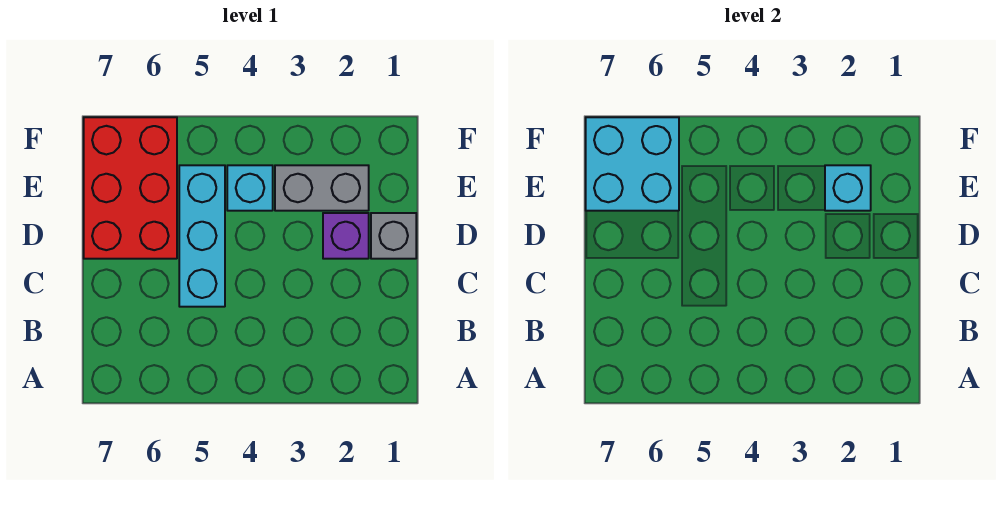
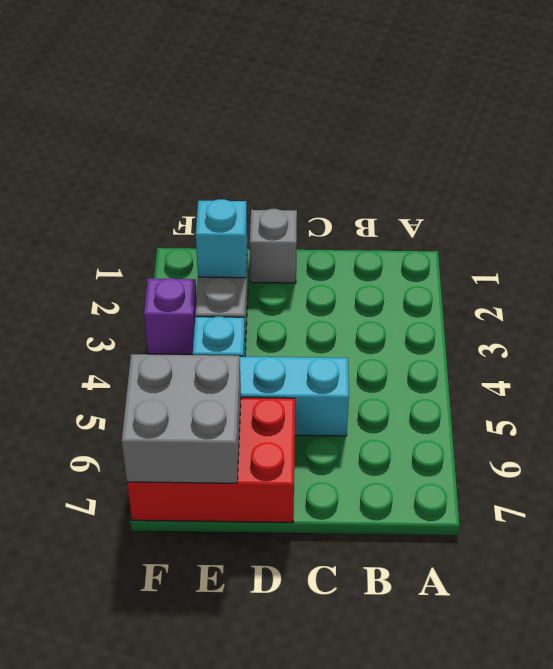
purple 1x1 brick [323,213,369,259] -> purple 1x1 brick moved to [144,278,197,354]
cyan 2x2 brick [586,117,679,211] -> grey 2x2 brick [122,354,241,483]

